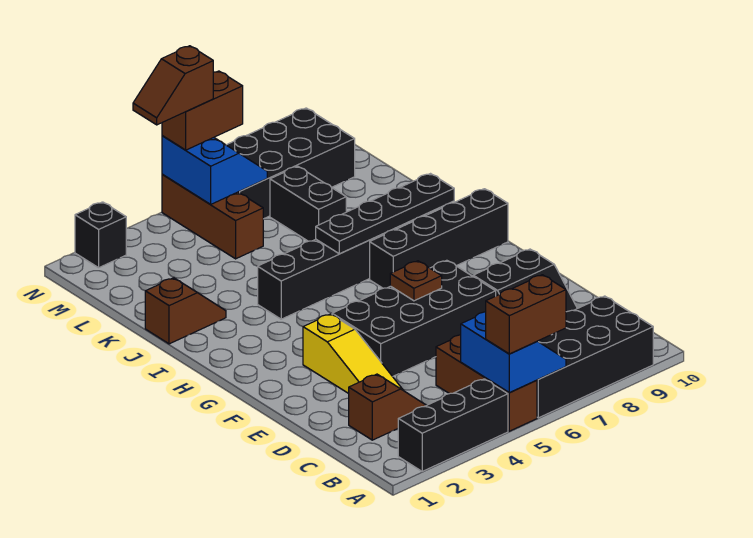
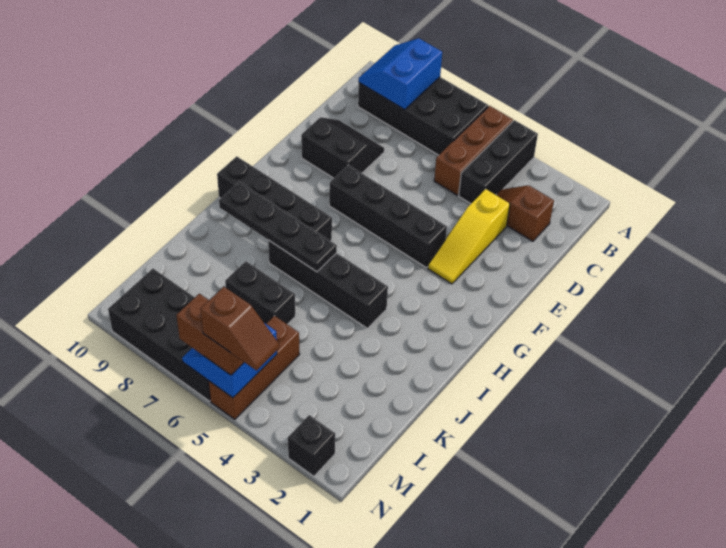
black 1x3 brick [398,379,508,471] -> black 1x3 brick turned to [459,120,538,204]
blue 2x2 slope [461,312,566,393] -> blue 2x2 slope moved to [359,38,442,110]
brown 1x2 brick [486,275,566,354] -> none
yellow 1x3 slope [303,314,403,394] -> yellow 1x3 slope turned to [428,189,510,284]
black 2x4 brick [332,260,496,377] -> black 1x4 brick [329,165,447,268]
brown 1x1 plate [390,261,442,301] -> none
brown 1x2 slope [145,278,226,344] -> none
black 1x2 brick [270,166,346,241] -> black 1x2 brick turned to [225,261,295,324]

